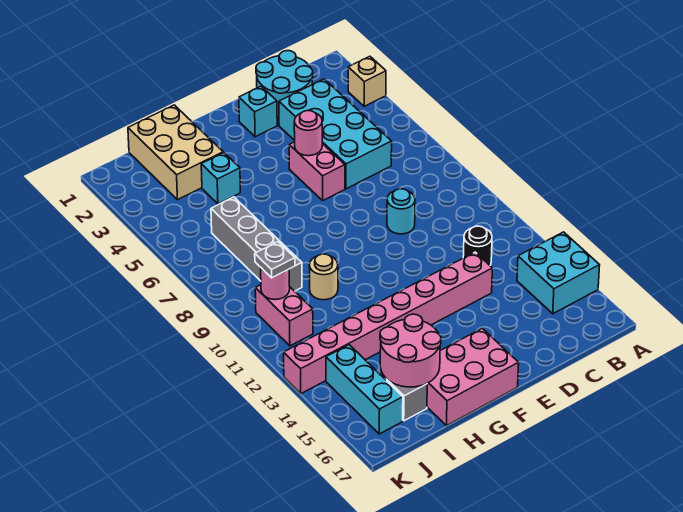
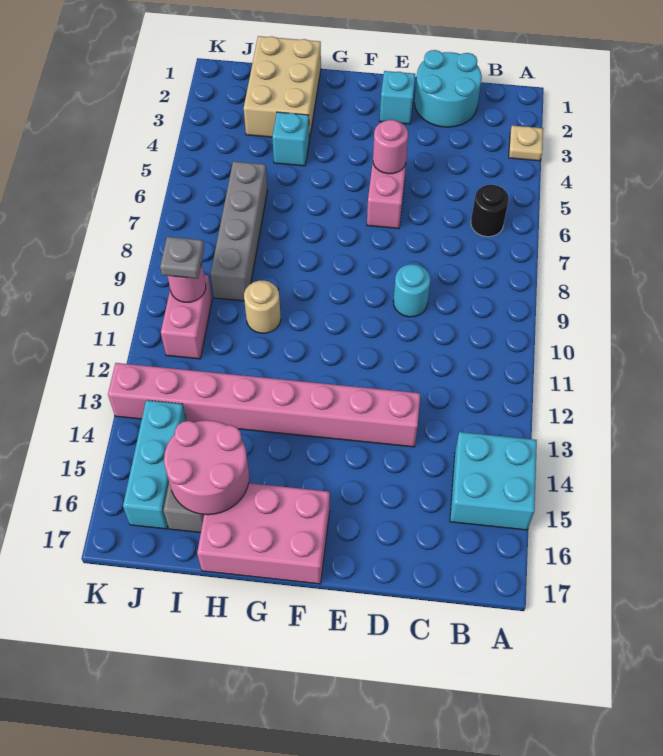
tan 1x1 brick [348,56,386,106] -> tan 1x1 plate [509,126,543,161]
cyan 2x4 brick [279,79,392,189] -> none
black 1x1 round brick [463,226,492,265] -> black 1x1 round brick moved to [471,185,509,237]

